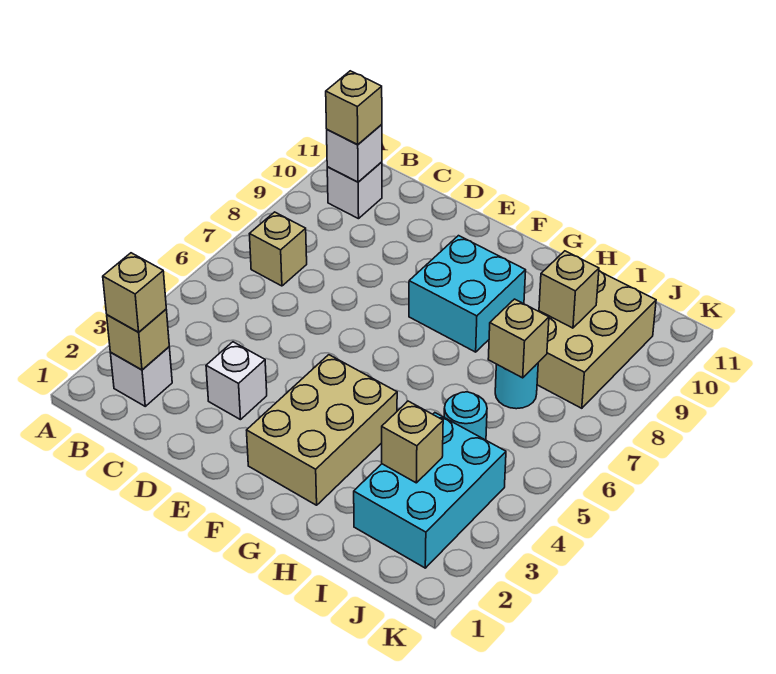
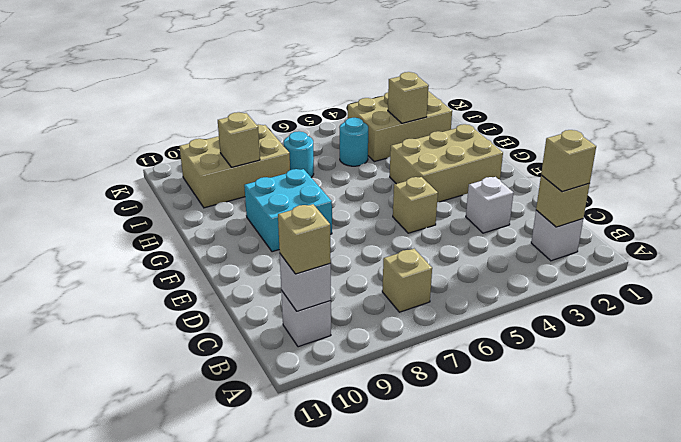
cyan 2x3 brick [354,413,506,568] -> tan 2x3 brick [348,91,452,162]
tan 1x1 brick [488,299,549,378] -> tan 1x1 brick moved to [393,177,438,233]

